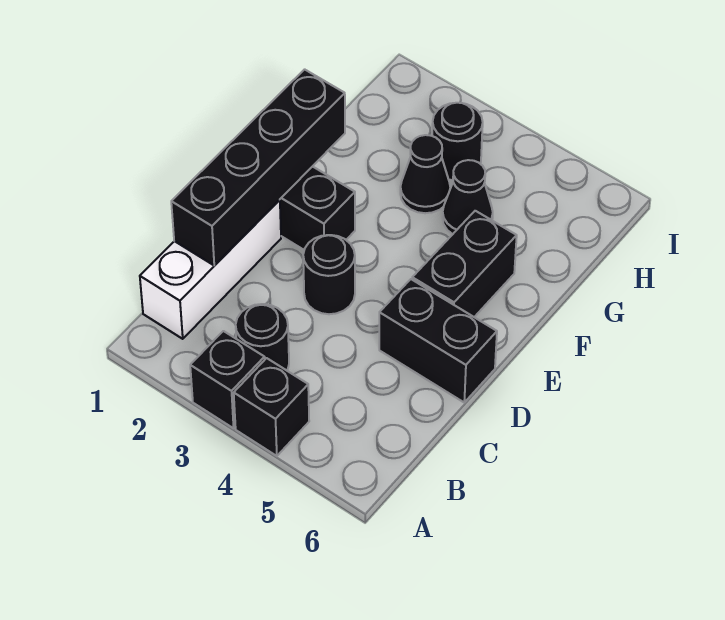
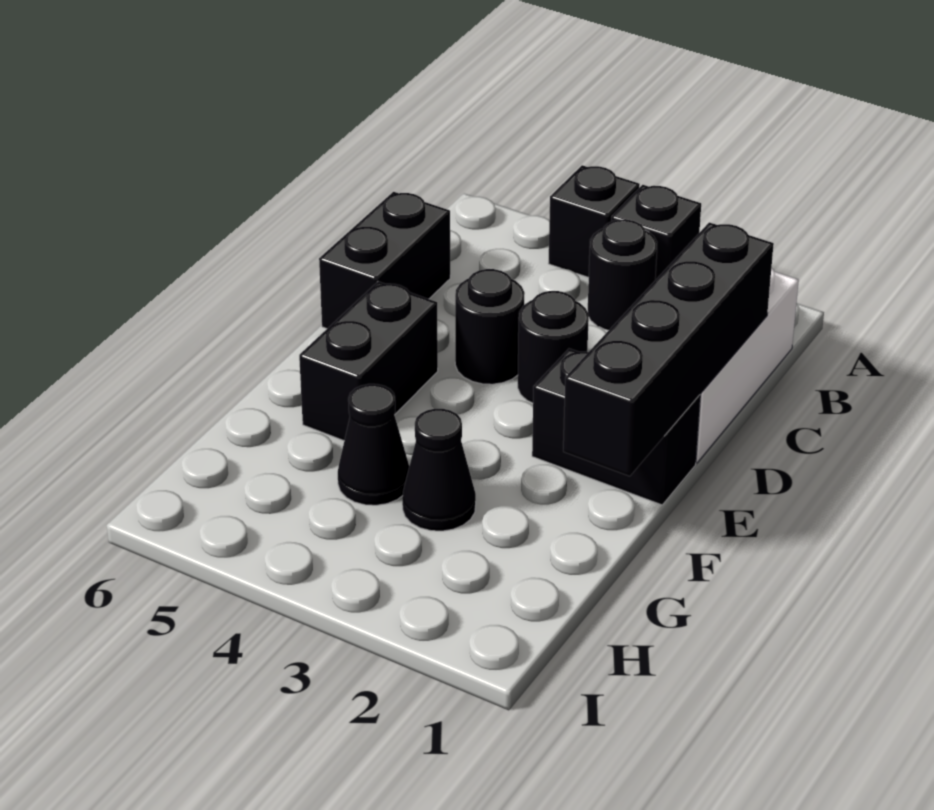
black 1x2 brick [379,279,497,402] -> black 1x2 brick turned to [319,192,450,329]
black 1x1 round brick [432,103,483,180] -> black 1x1 round brick moved to [455,269,525,384]

